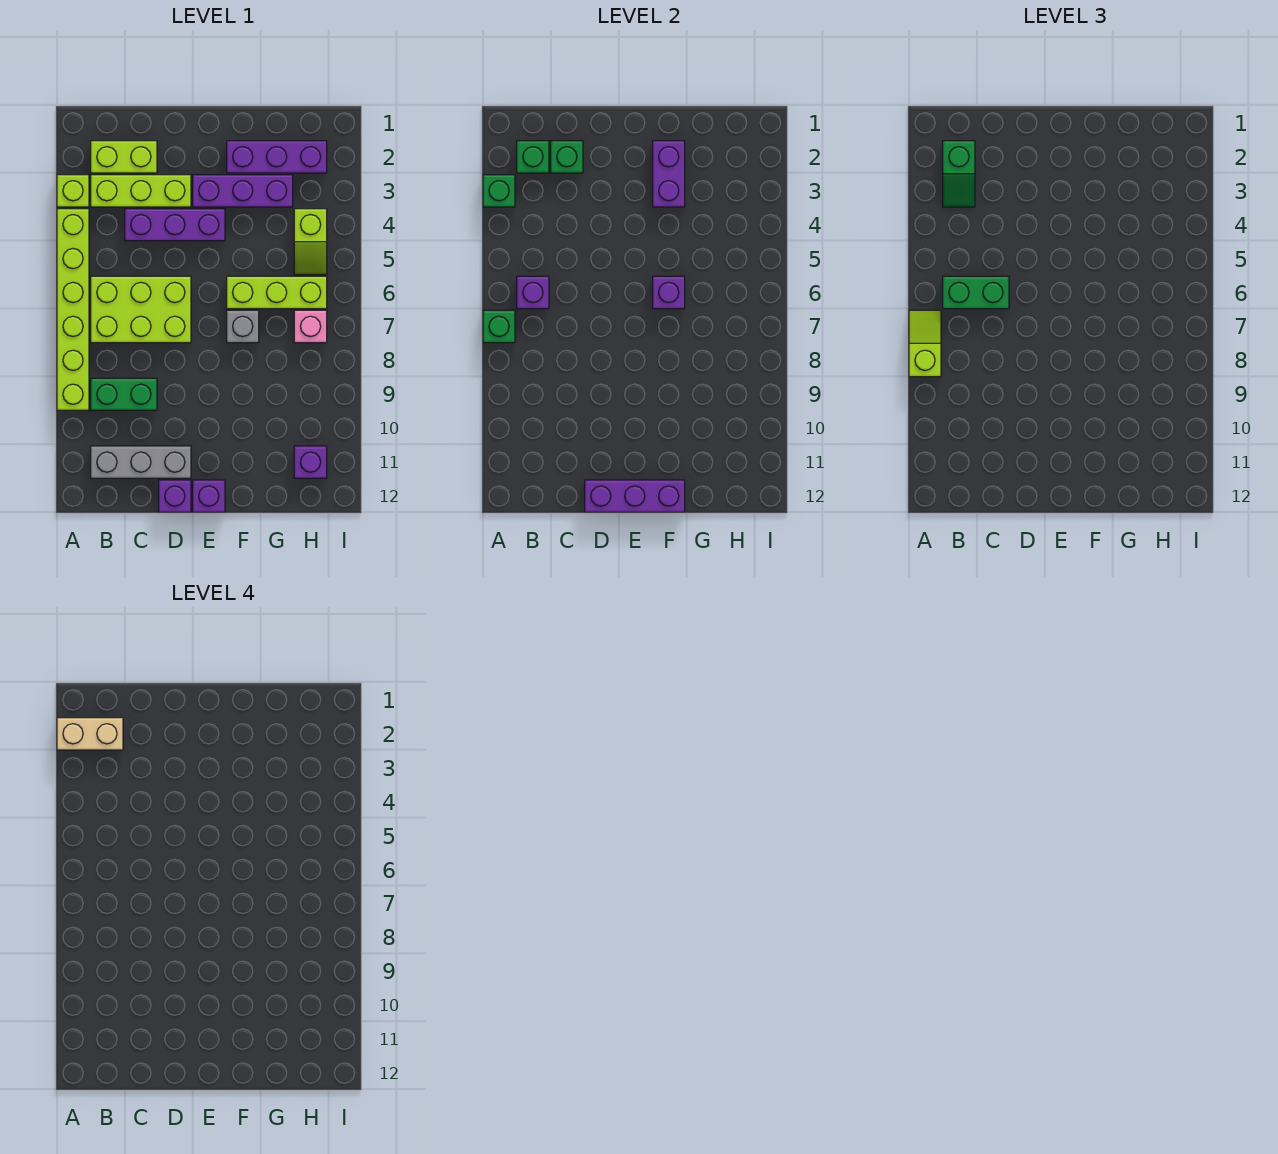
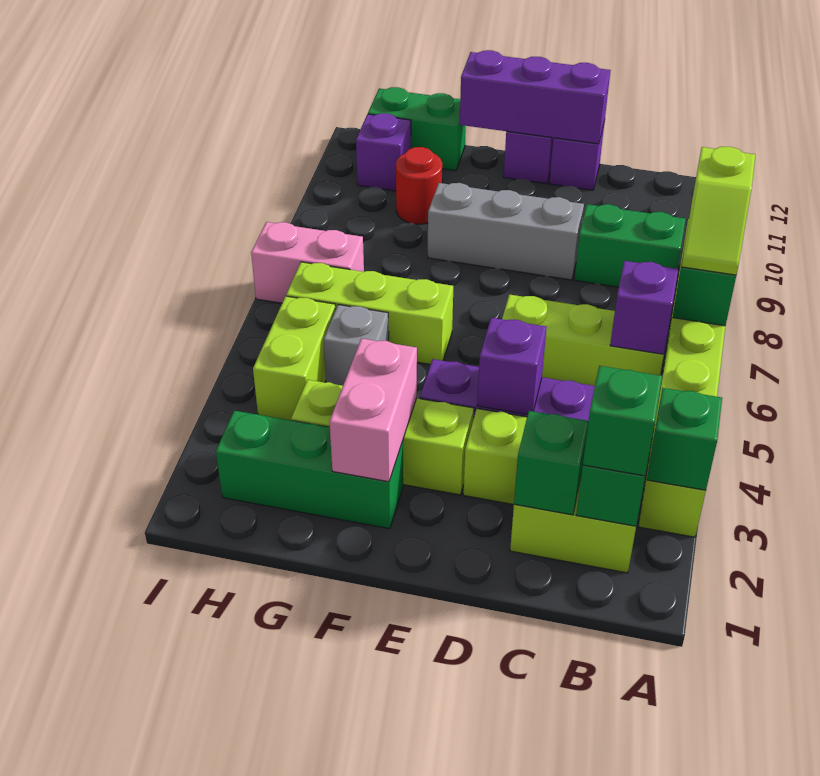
tan 1x2 brick [57,718,123,750] -> none
lime 2x3 brick [91,276,191,343] -> lime 1x3 brick [502,294,664,386]
green 1x2 brick [943,276,1009,309] -> green 1x2 brick moved to [368,87,466,171]
grey 1x3 brick [91,446,191,478] -> grey 1x3 brick moved to [428,183,584,280]
purple 1x3 brick [193,175,293,207] -> lime 1x3 brick [291,380,474,495]
purple 1x3 brick [227,141,327,173] -> green 1x3 brick [216,411,403,529]
purple 1x2 brick [653,141,685,207] -> pink 1x2 brick [329,338,417,482]
purple 1x1 brick [653,276,685,309] -> purple 1x1 brick moved to [477,318,547,414]
grey 1x1 brick [227,310,259,343] -> grey 1x1 brick moved to [324,305,389,386]
none -> red 1x1 round brick [396,147,442,224]
lime 1x2 slope [294,209,327,275] -> lime 1x2 brick [253,296,336,420]
pink 1x1 brick [294,310,327,343] -> pink 1x2 brick [251,222,364,303]

